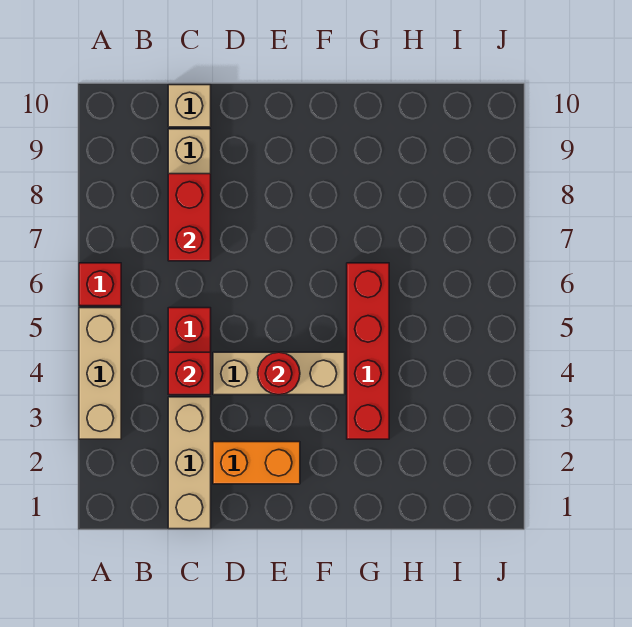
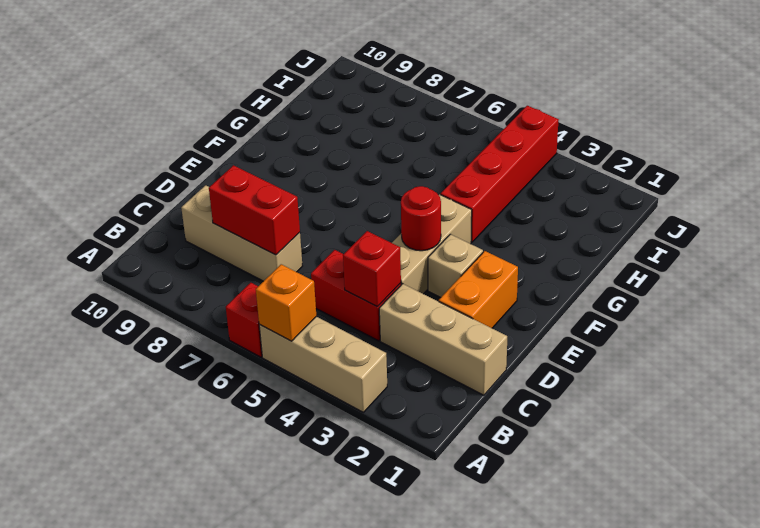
none -> orange 1x1 brick [256,264,316,341]
tan 1x1 brick [168,85,211,127] -> tan 1x1 brick moved to [428,234,483,298]
red 1x4 brick [347,263,389,439] -> red 1x4 brick turned to [441,106,559,242]

